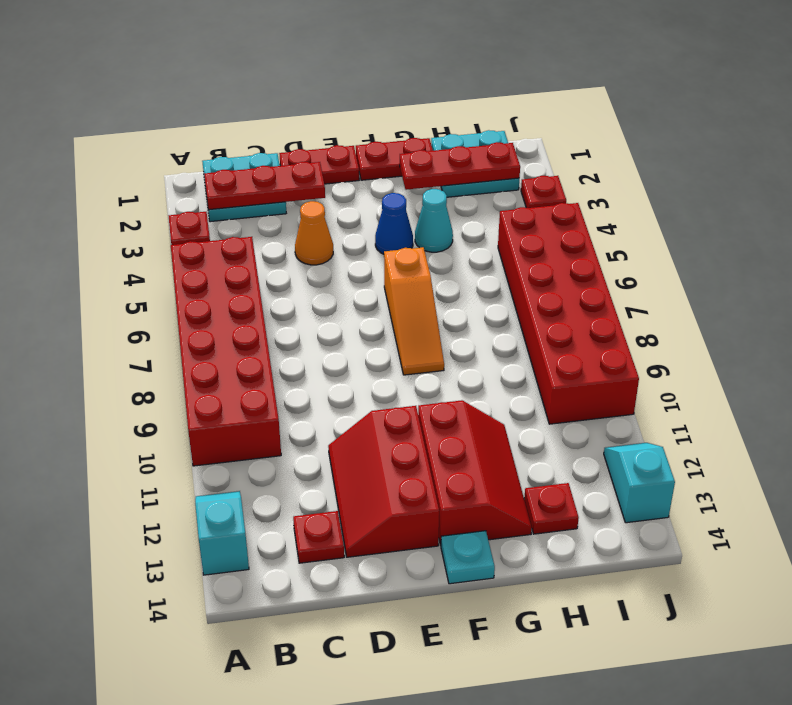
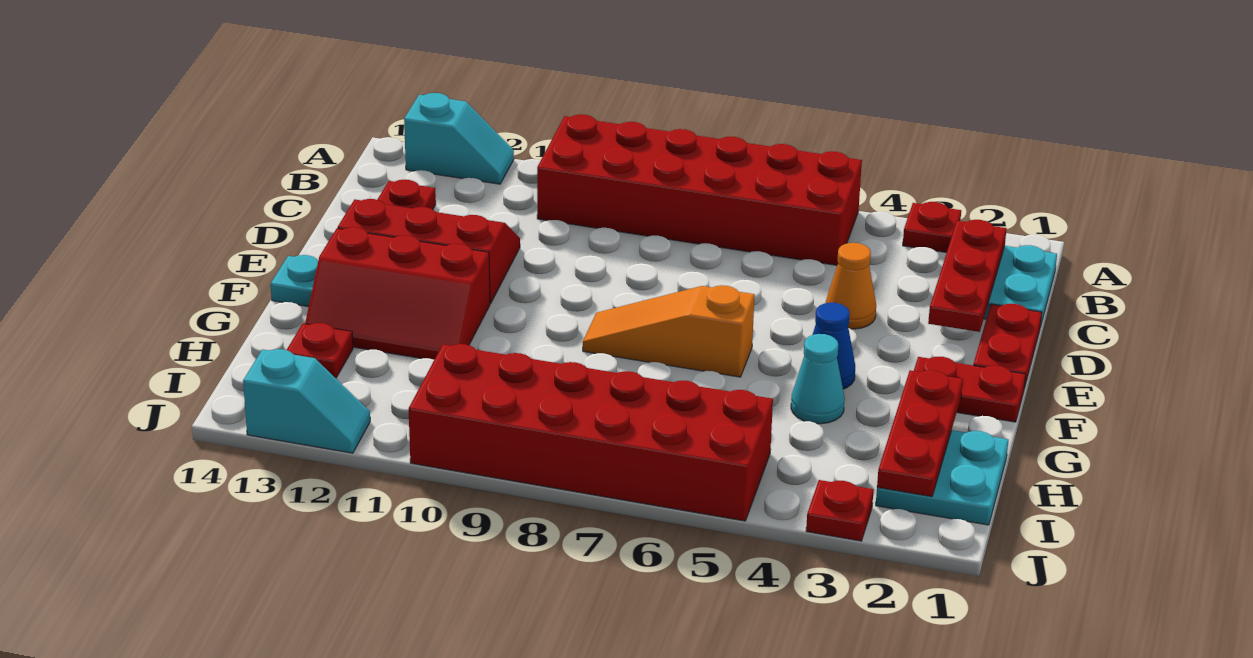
red 1x2 plate [356,138,433,180] -> red 1x2 plate turned to [914,357,1026,422]

